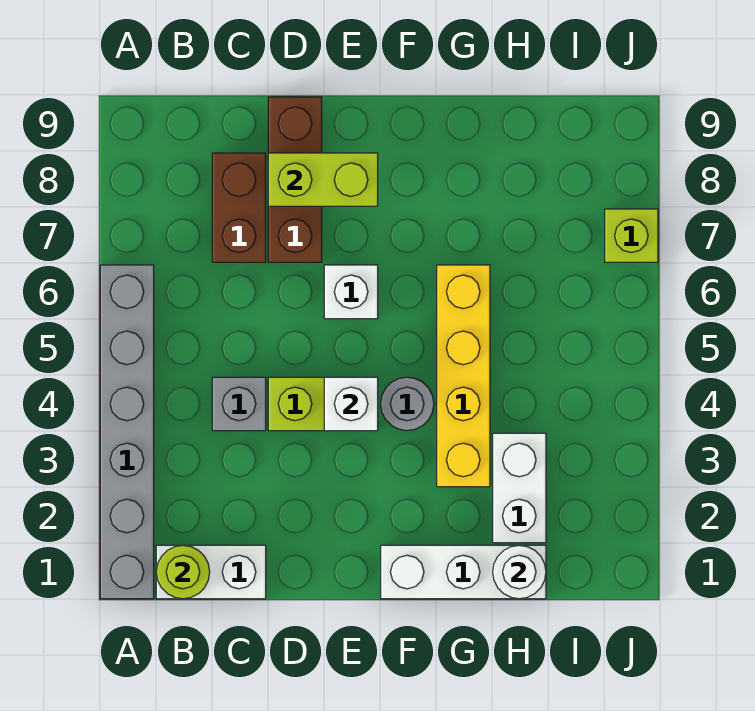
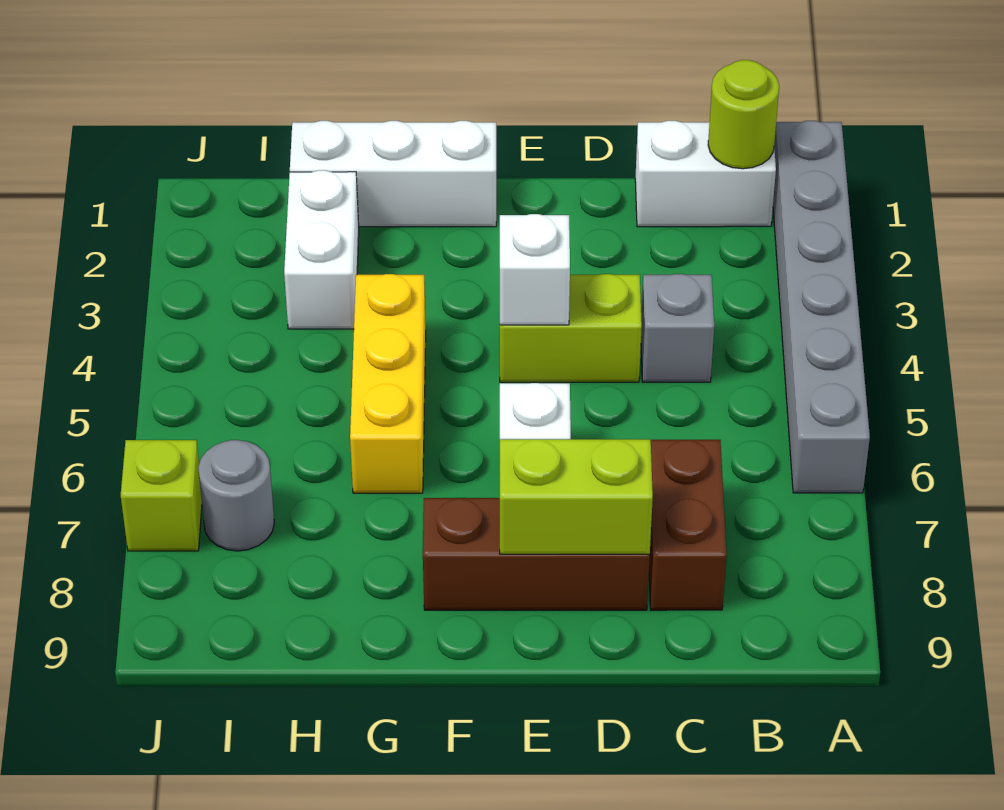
brown 1x3 brick [268,97,322,262] -> brown 1x3 brick turned to [423,498,650,610]
grey 1x1 round brick [381,377,434,431] -> grey 1x1 round brick moved to [198,440,274,551]
yellow 1x4 brick [437,265,490,487] -> yellow 1x3 brick [350,274,426,493]
white 1x1 round brick [493,545,546,599] -> none

